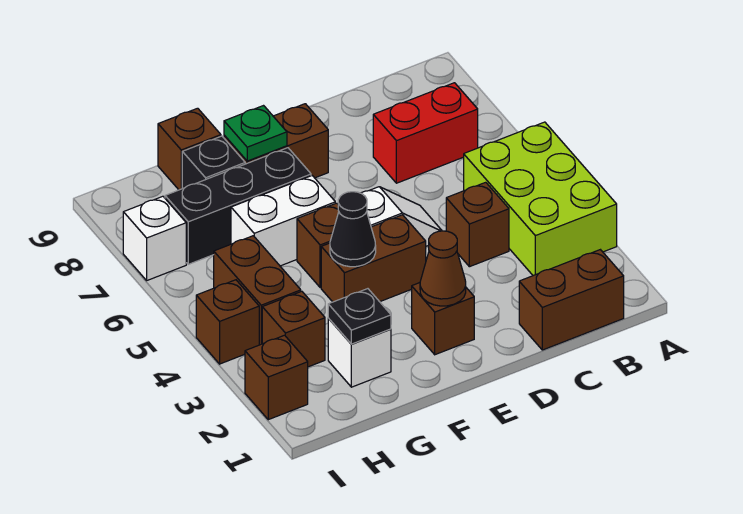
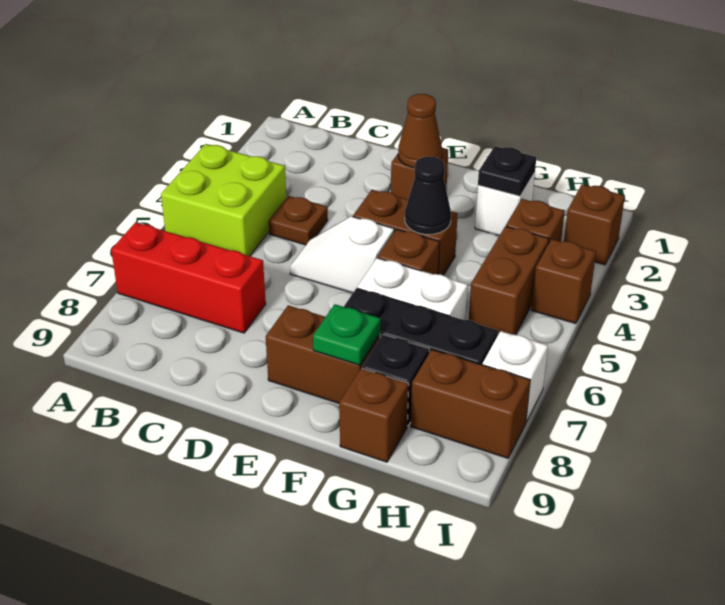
lime 2x3 brick [464,122,617,276] -> lime 2x2 brick [161,144,286,256]
brown 1x2 brick [519,250,624,350] -> brown 1x2 brick moved to [411,350,530,458]
red 1x2 brick [373,83,478,183] -> red 1x3 brick [111,222,266,333]
brown 1x1 brick [446,182,509,267] -> brown 1x1 plate [269,196,328,245]

